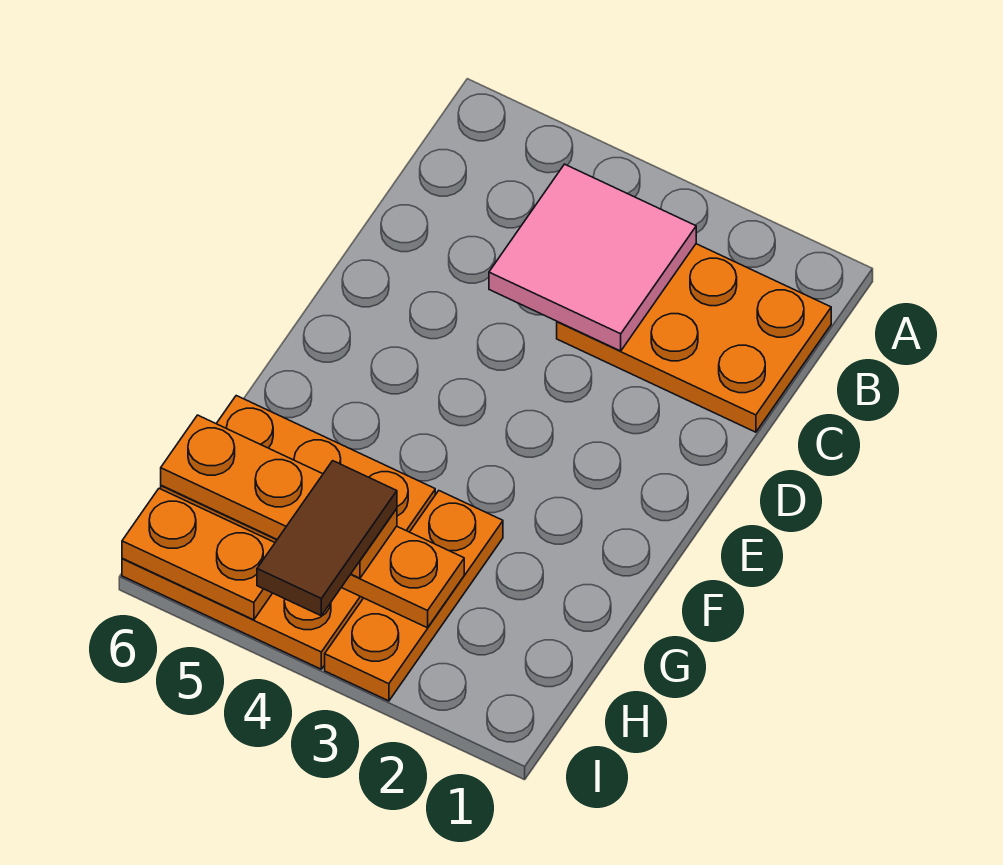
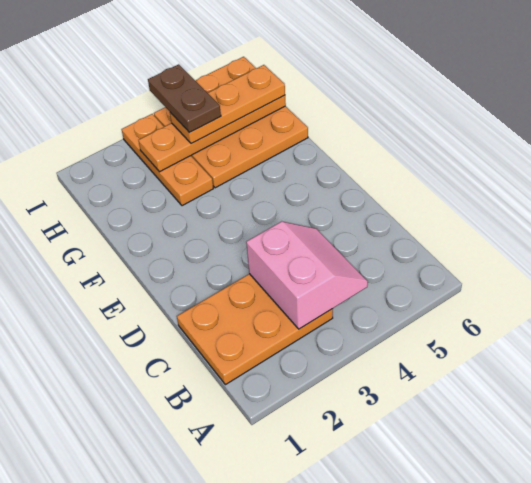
pink 2x2 tile [489,164,696,351] -> pink 2x2 slope [246,222,368,329]
brown 1x2 tile [257,461,397,616] -> brown 1x2 plate [148,64,221,133]

